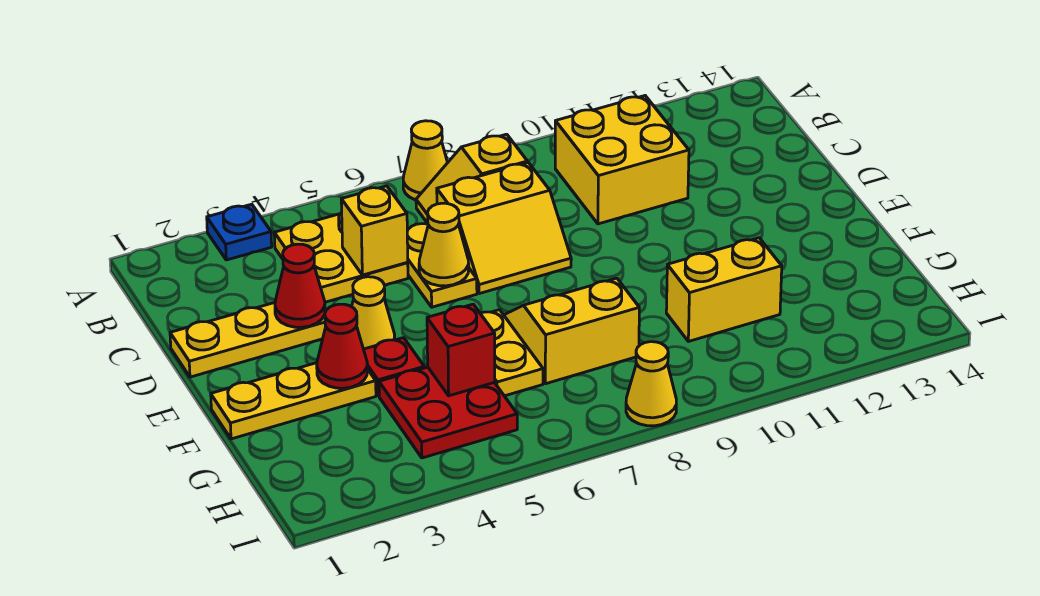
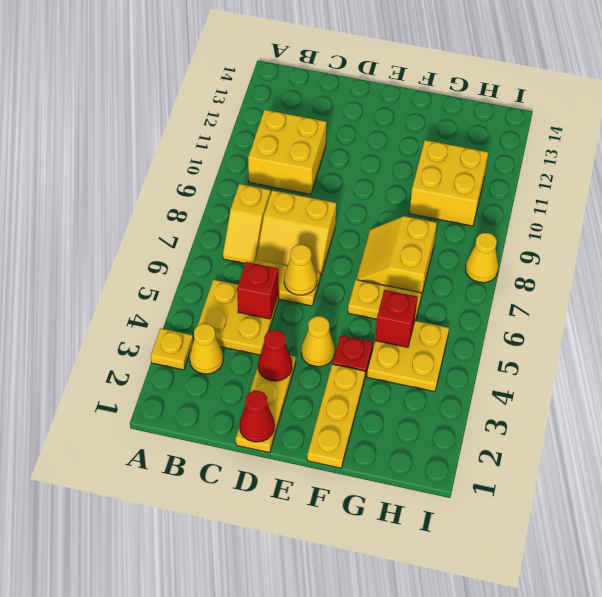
blue 1x1 plate [207,204,272,260] -> yellow 1x1 plate [151,328,193,370]
yellow 1x1 cone [403,121,447,200] -> yellow 1x1 cone moved to [189,324,223,374]
yellow 1x1 brick [341,186,408,275] -> red 1x1 brick [237,262,279,319]
yellow 2x2 slope [437,163,571,294] -> yellow 2x2 slope turned to [256,190,336,278]
red 1x1 cone [317,304,367,388] -> red 1x1 cone moved to [239,391,275,442]
red 2x2 plate [379,367,517,458] -> yellow 2x2 plate [367,321,449,392]
yellow 1x2 brick [666,238,782,341] -> yellow 2x2 brick [409,140,488,226]

